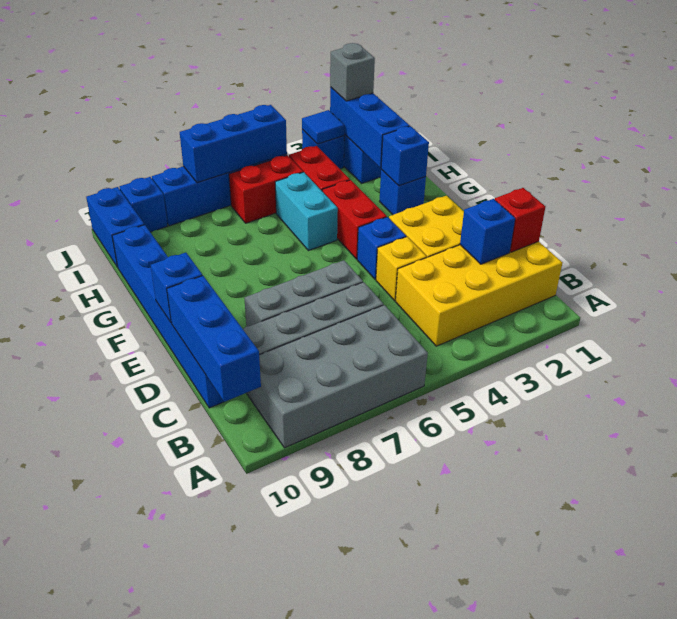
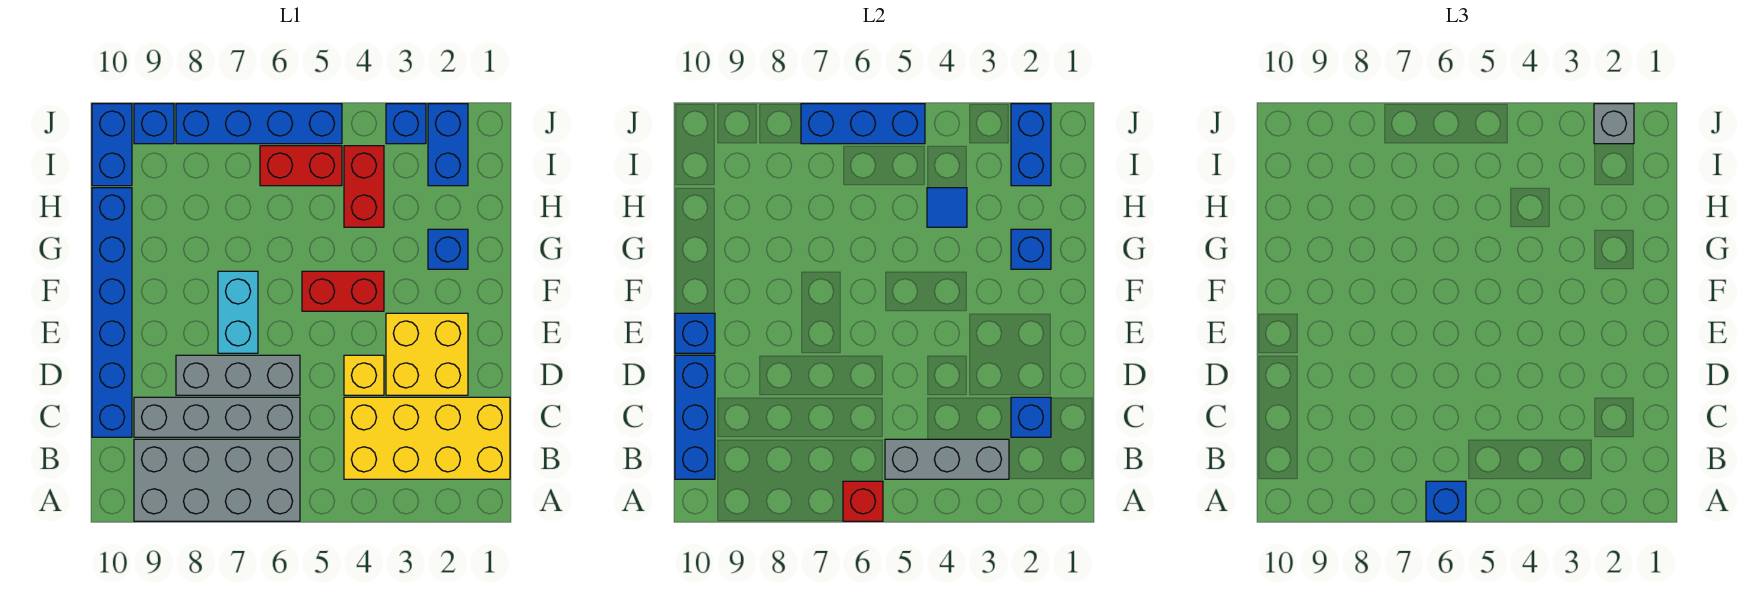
none -> grey 1x3 brick [885,439,1009,479]
red 1x1 brick [495,188,545,252] -> red 1x1 brick moved to [843,481,883,521]
blue 1x1 brick [357,217,406,279] -> blue 1x1 brick moved to [1426,481,1466,521]
red 1x2 brick [322,180,387,259] -> red 1x2 brick turned to [302,271,384,311]
cyan 1x2 brick [275,172,338,251] -> cyan 1x2 brick moved to [218,271,258,353]
blue 1x3 brick [330,87,410,168] -> blue 1x2 brick [1011,104,1051,186]
blue 1x1 tile [302,110,344,144] -> blue 1x1 tile moved to [927,188,967,227]

